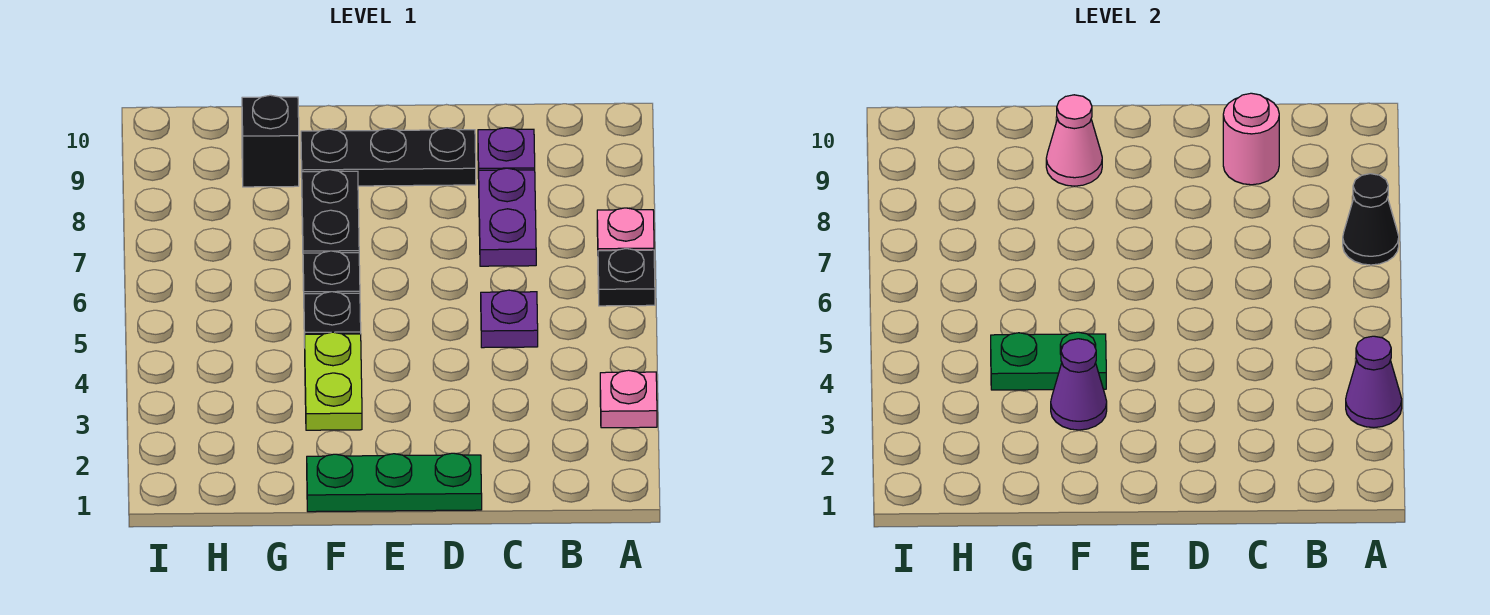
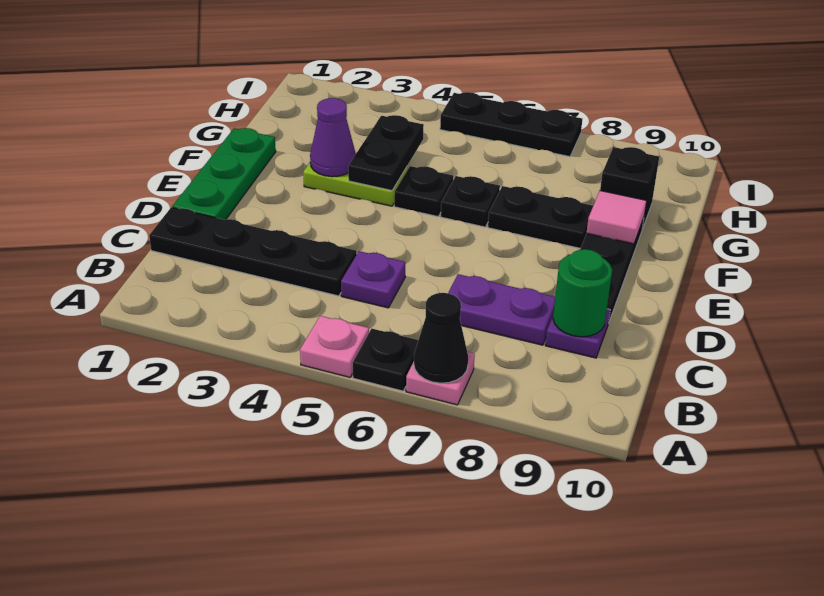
pink 1x1 plate [600,370,657,428] -> pink 1x1 plate moved to [300,316,369,377]
purple 1x1 cone [1346,336,1402,428] -> none
none -> black 1x4 plate [149,207,357,296]
pink 1x1 round brick [1223,93,1279,185] -> green 1x1 round brick [553,249,612,337]
green 1x2 plate [991,332,1106,390] -> black 1x2 plate [348,115,424,190]
pink 1x1 cone [1046,95,1102,186] -> pink 1x1 tile [587,191,647,244]
none -> black 1x3 plate [440,92,582,157]

